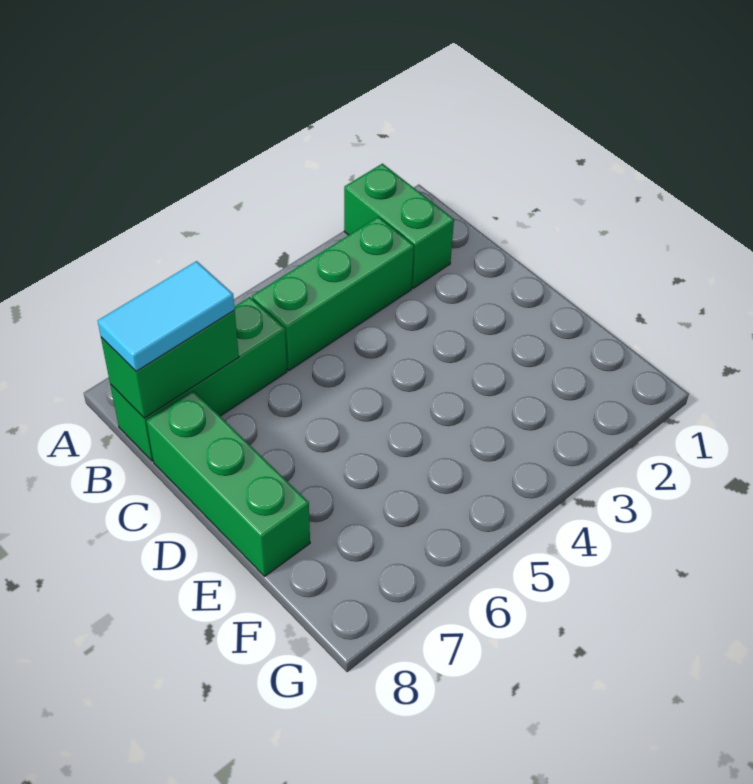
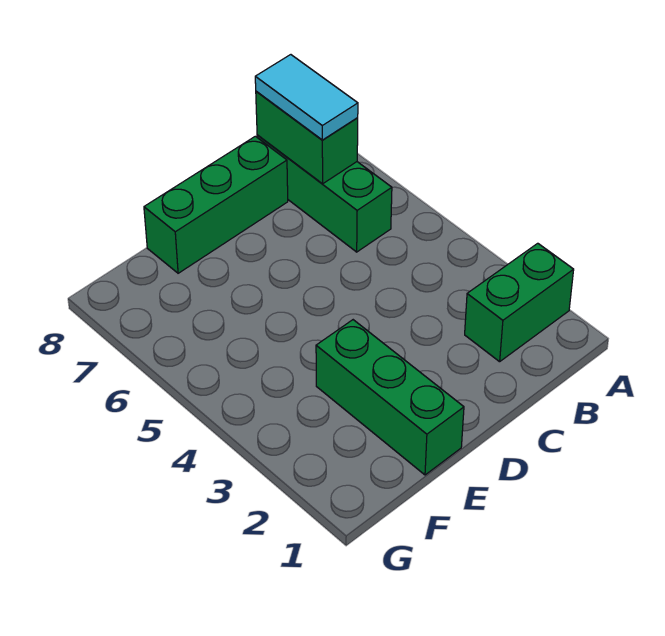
green 1x3 brick [252,217,414,370] -> green 1x3 brick moved to [316,320,464,475]

